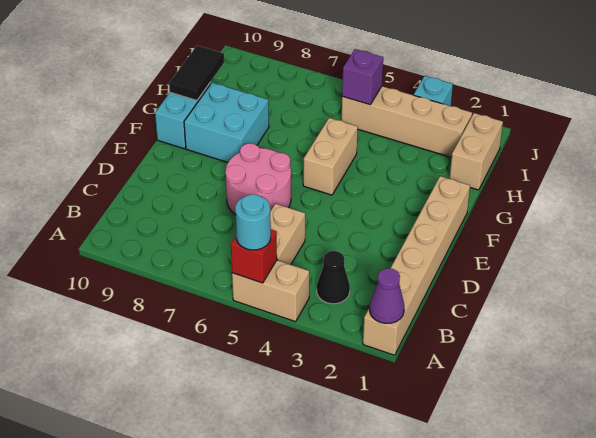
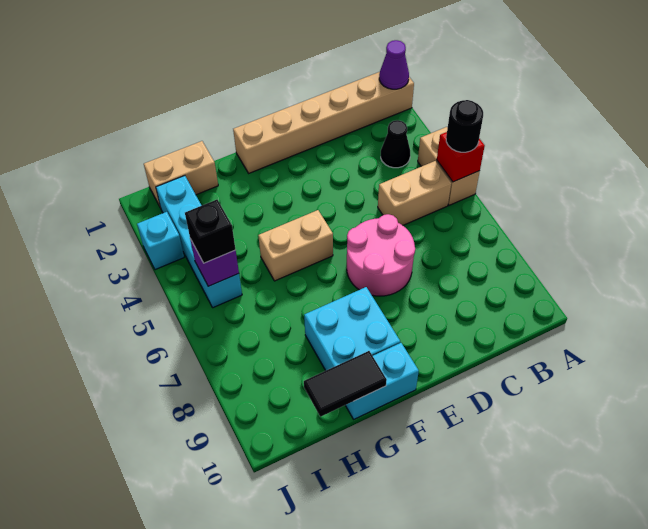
cyan 1x1 round brick [235,194,271,250] -> black 1x1 round brick [446,100,483,152]
tan 1x4 brick [342,86,472,157] -> cyan 1x4 brick [156,176,242,308]
none -> black 1x1 brick [185,200,236,263]

